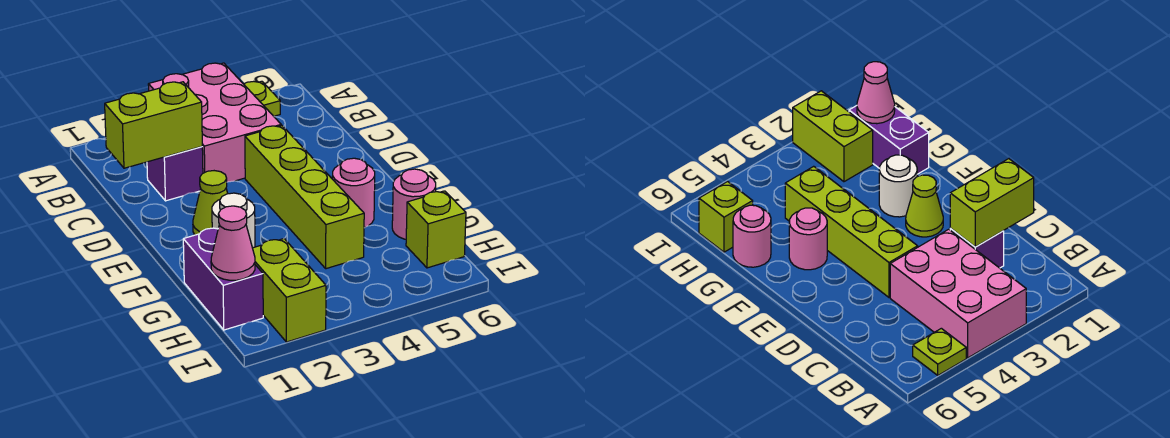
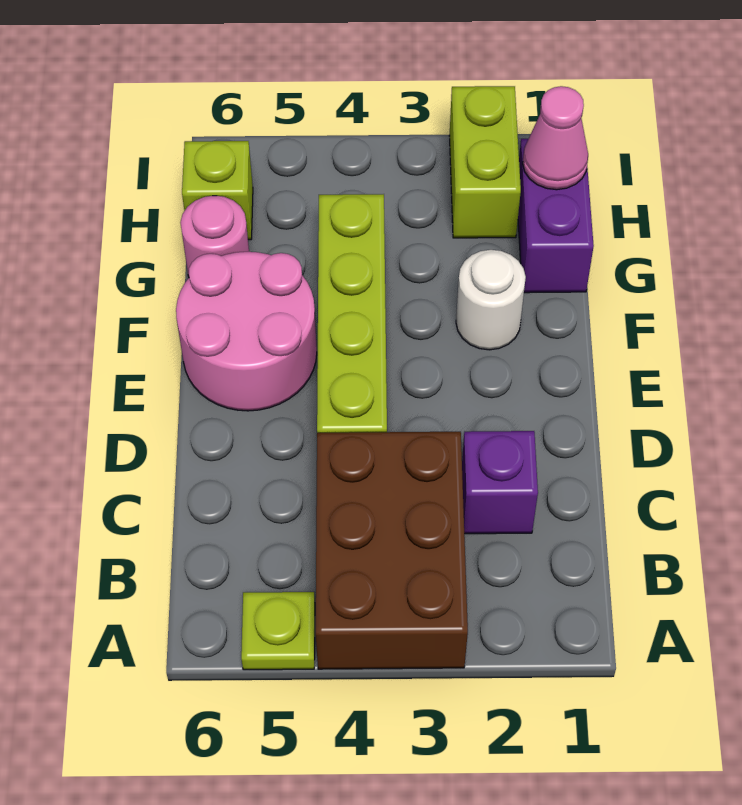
pink 2x3 brick [148,63,281,182] -> brown 2x3 brick [316,432,468,669]
lime 1x2 brick [105,82,202,168] -> none
lime 1x1 cone [193,171,228,235] -> none
pink 1x1 round brick [332,158,375,228] -> pink 2x2 round brick [176,252,317,411]

